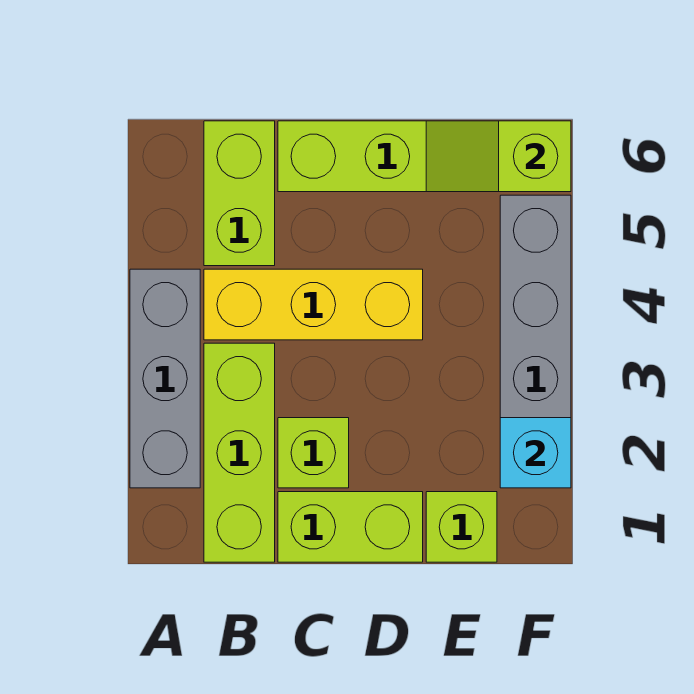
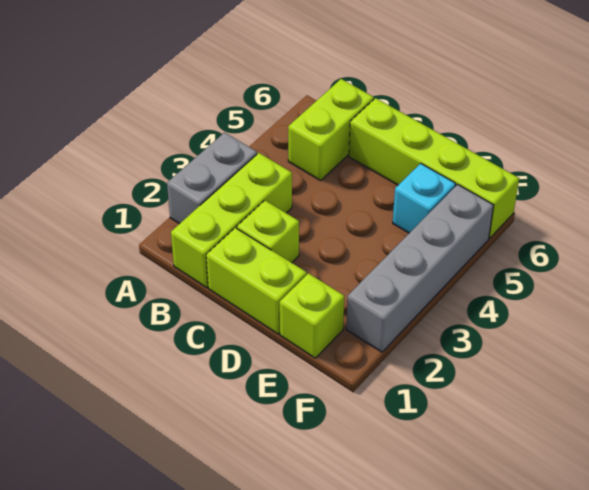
grey 1x3 brick [130,269,200,488] -> grey 1x2 brick [167,132,257,224]
yellow 1x3 brick [204,269,423,340] -> none
lime 1x2 slope [426,121,571,192] -> none
cyan 1x1 brick [500,418,571,488] -> cyan 1x1 brick moved to [393,163,456,233]

